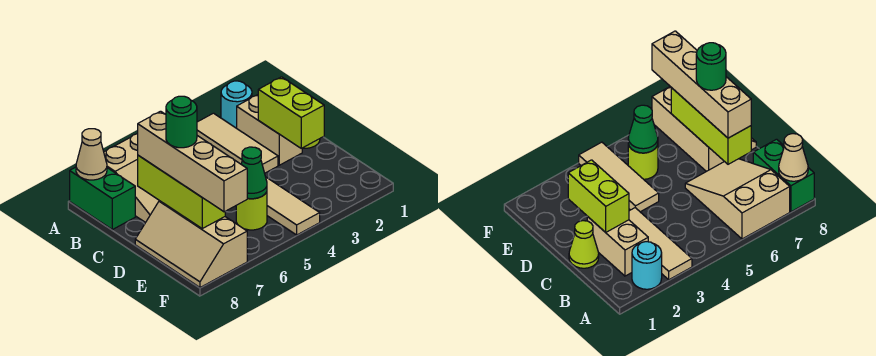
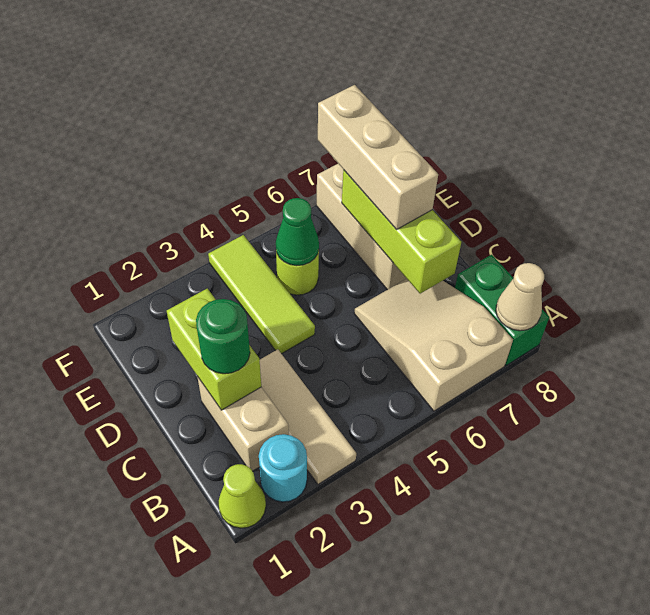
lime 1x1 cone [569,221,599,268] -> lime 1x1 cone moved to [218,464,266,528]
tan 1x4 brick [138,111,248,212] -> tan 1x3 brick [318,85,438,230]
tan 1x3 tile [266,177,320,235] -> lime 1x3 tile [208,235,315,354]
green 1x1 round brick [166,96,197,148] -> green 1x1 round brick moved to [196,299,250,374]

